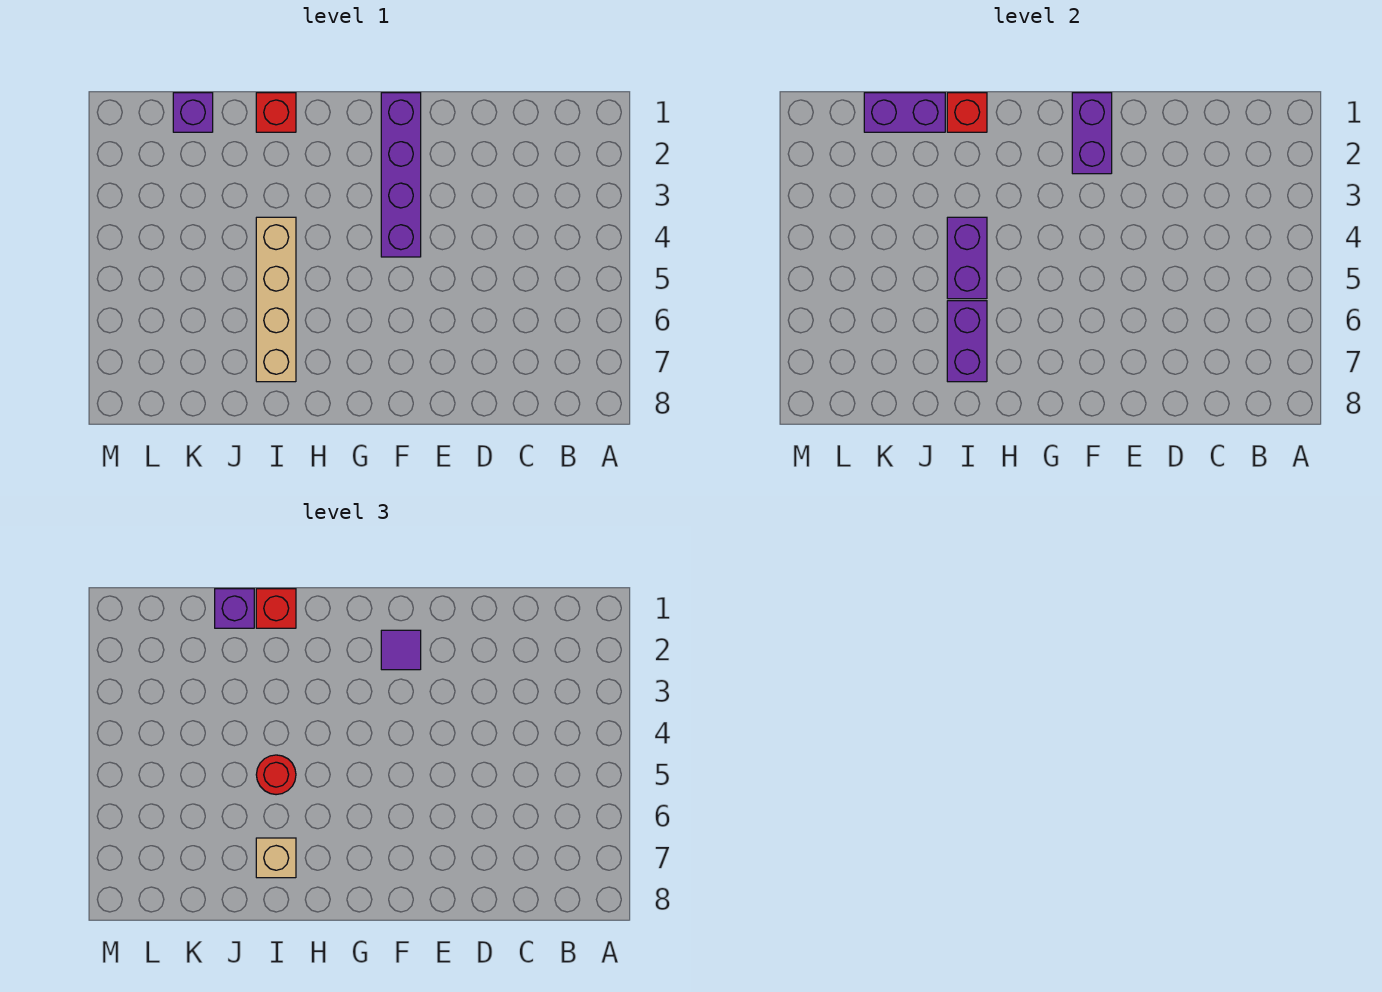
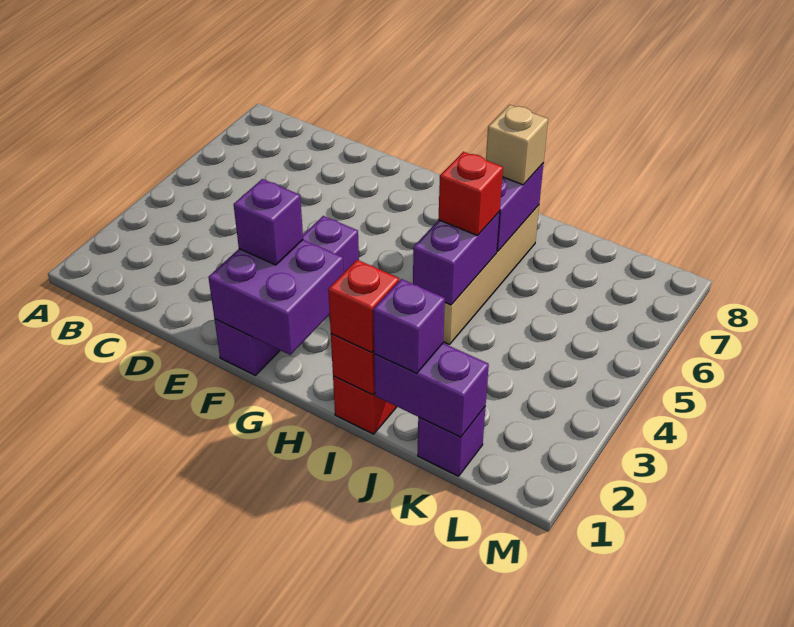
purple 1x2 brick [1072,93,1112,174] -> purple 2x2 brick [208,240,344,355]
purple 1x1 tile [381,630,421,670] -> purple 1x1 brick [234,179,303,265]
red 1x1 round brick [256,755,296,795] -> red 1x1 brick [438,152,503,236]

